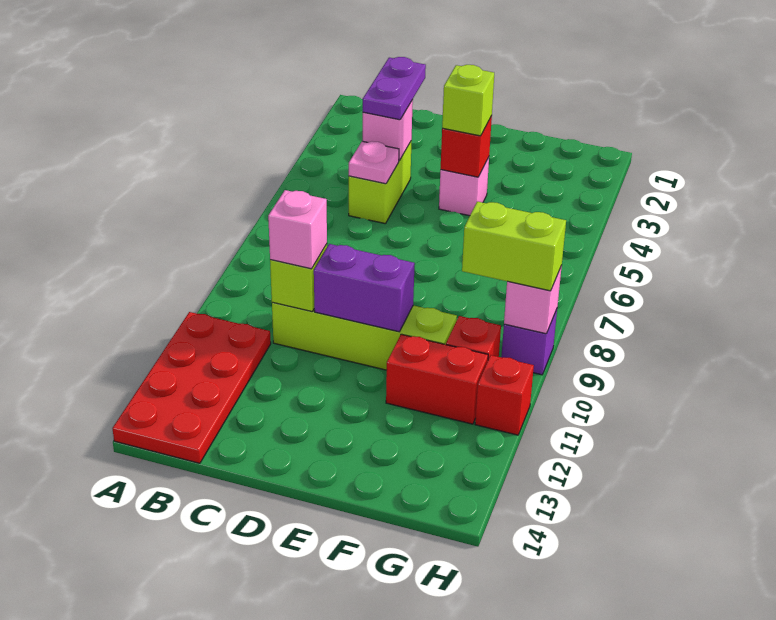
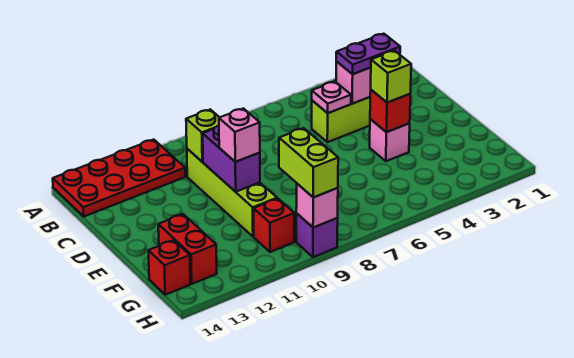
pink 1x1 brick [268,190,327,269] -> pink 1x1 brick moved to [219,108,260,162]
red 1x2 brick [386,334,488,424] -> red 1x2 brick moved to [158,214,217,284]
red 1x1 brick [475,355,534,435] -> red 1x1 brick moved to [148,240,190,295]

